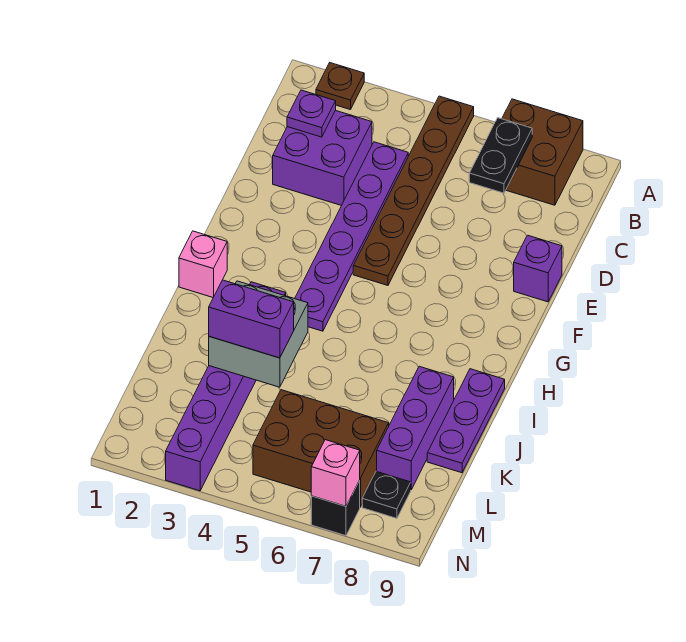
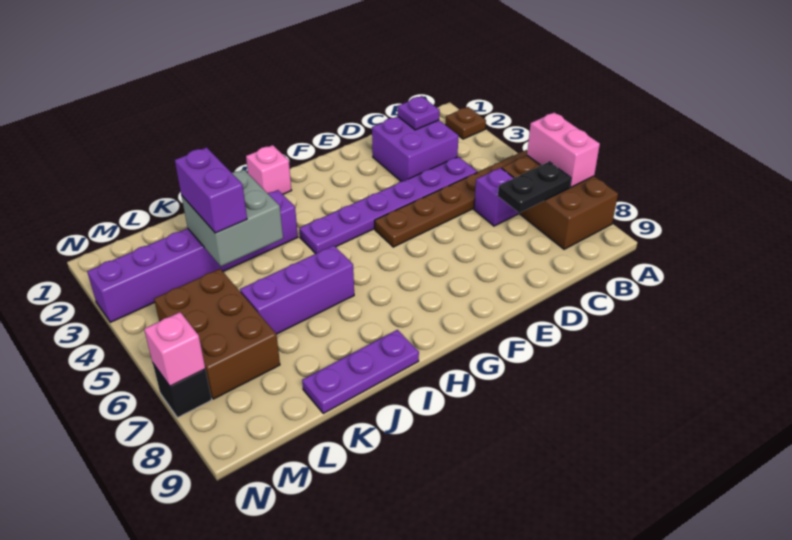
none -> pink 1x2 brick [527,112,600,187]
brown 2x2 brick [502,99,583,205] -> brown 2x3 brick [502,156,618,249]
purple 1x1 brick [514,235,562,302] -> purple 1x1 brick moved to [474,168,518,226]
purple 1x3 brick [377,366,454,490] -> purple 1x3 brick moved to [240,245,354,334]
black 1x1 plate [362,471,411,518] -> none

